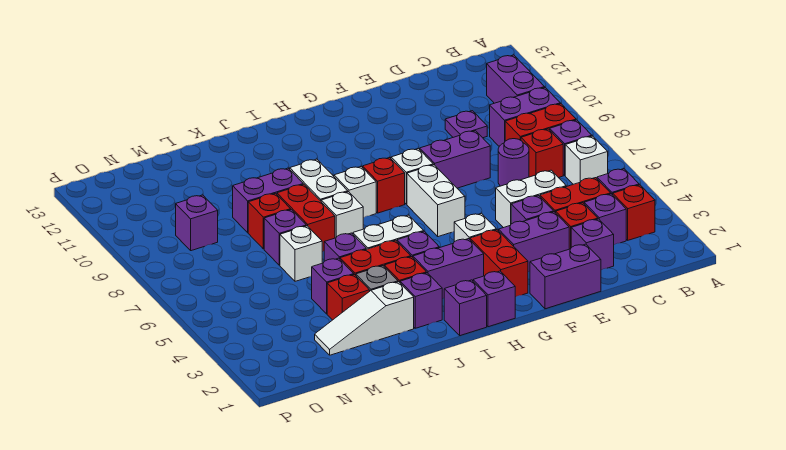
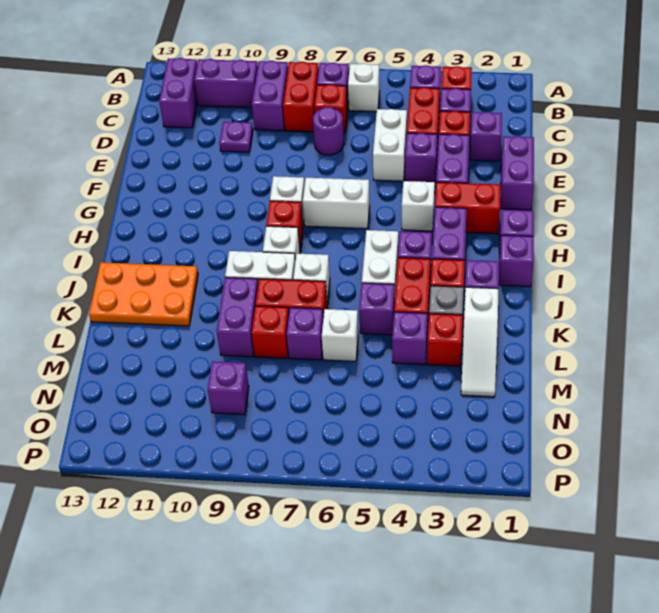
purple 1x2 brick [420,131,490,188] -> purple 1x2 brick moved to [159,58,197,128]
none -> orange 2x3 plate [89,262,198,326]

